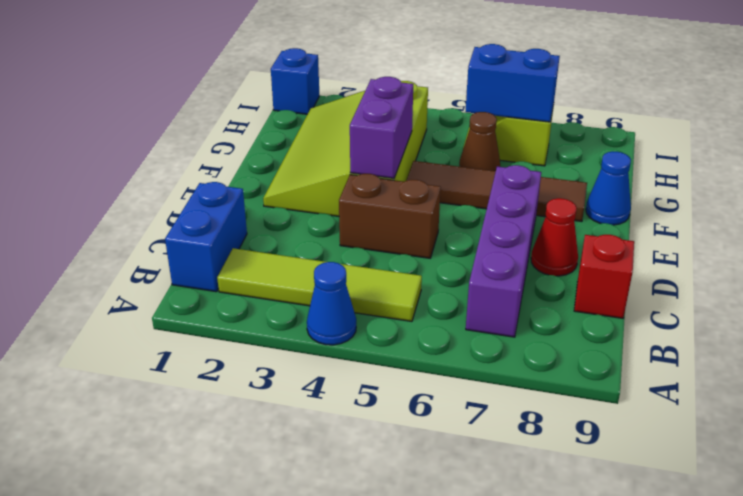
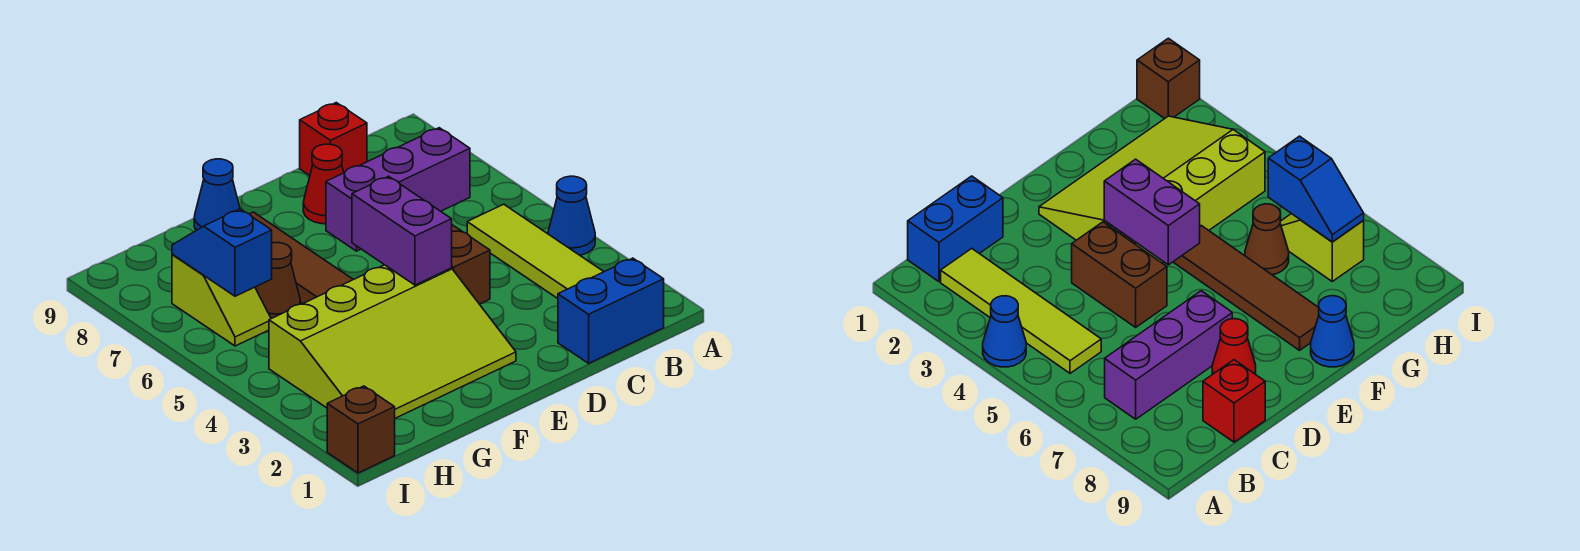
purple 1x4 brick [466,165,541,337] -> purple 1x3 brick [326,128,470,251]
purple 1x2 brick [350,77,413,178] -> purple 1x2 brick turned to [352,176,452,285]
blue 1x2 brick [465,44,560,122] -> blue 1x2 slope [172,209,272,296]
blue 1x1 brick [271,48,319,114] -> brown 1x1 brick [327,386,395,473]

